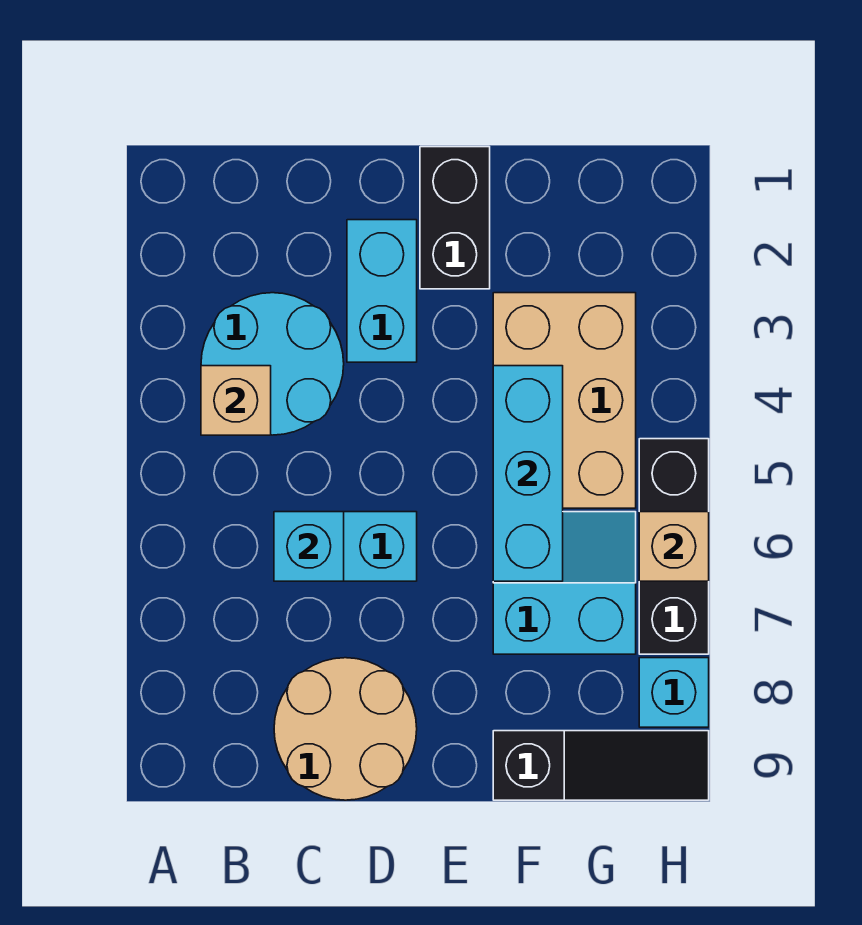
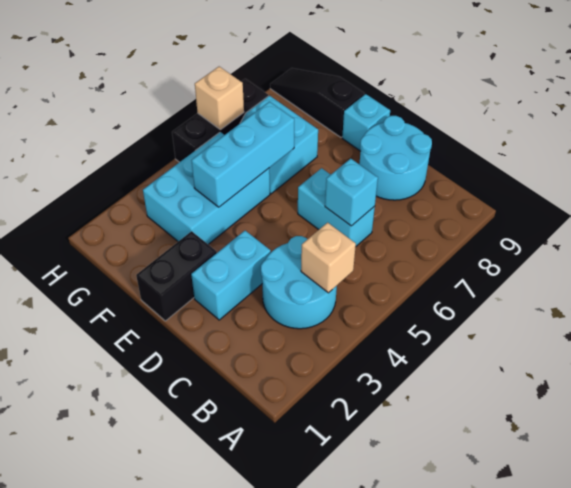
tan 2x2 round brick [274,658,417,800] -> cyan 2x2 round brick [359,116,432,200]
tan 2x3 brick [493,293,636,508] -> cyan 2x3 brick [143,132,270,244]
cyan 1x1 brick [639,658,709,727] -> cyan 1x1 brick moved to [342,94,390,151]

